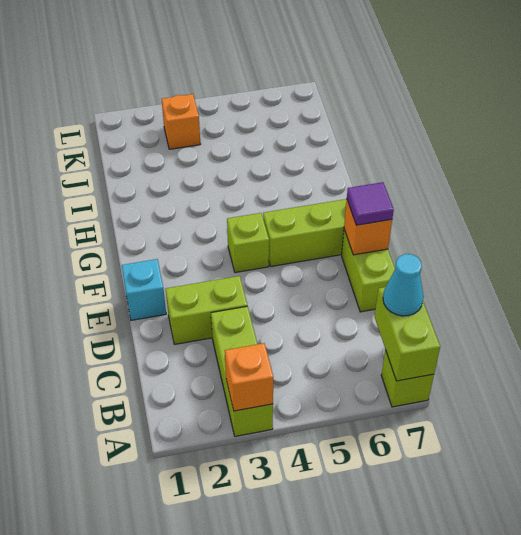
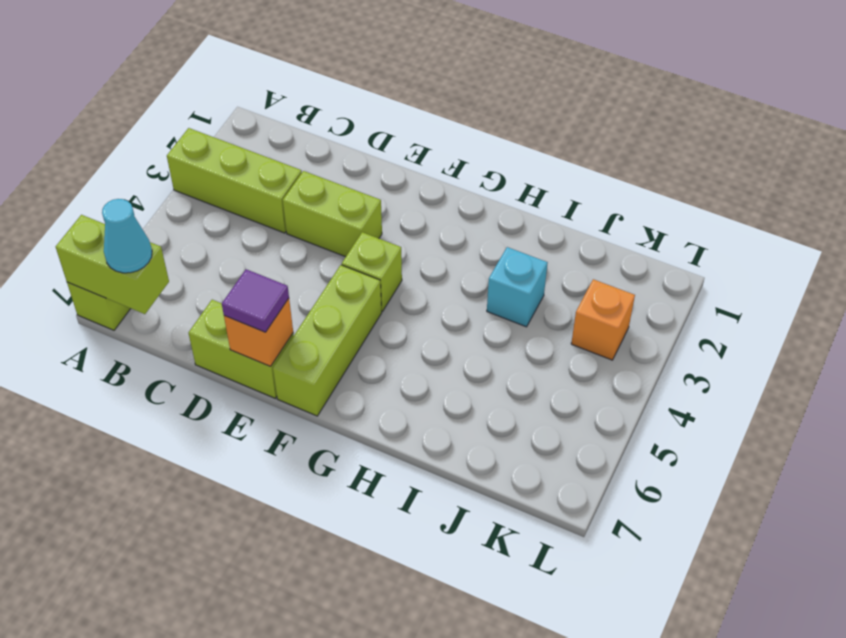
orange 1x1 brick [225,343,273,411] -> none
lime 1x2 brick [166,276,247,344] -> lime 1x2 brick turned to [283,171,382,257]
cyan 1x1 brick [122,259,166,320] -> cyan 1x1 brick moved to [487,247,548,327]

